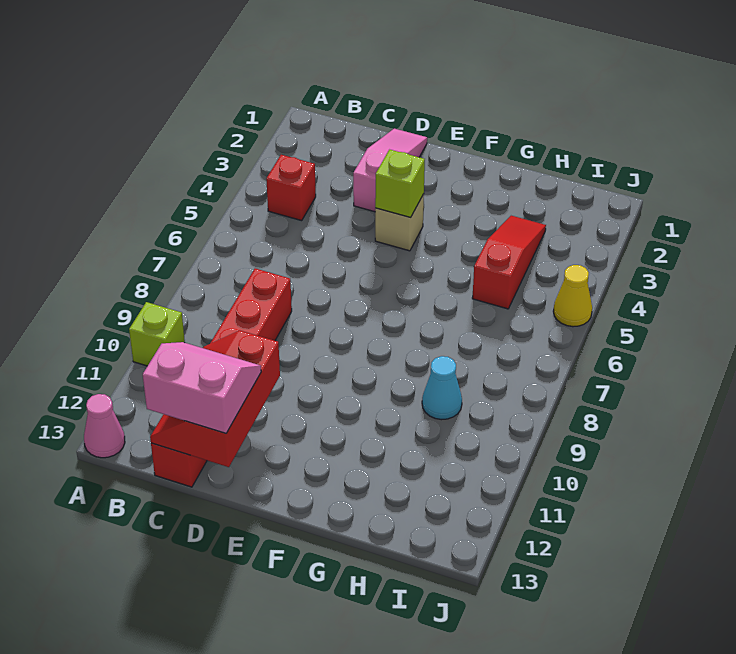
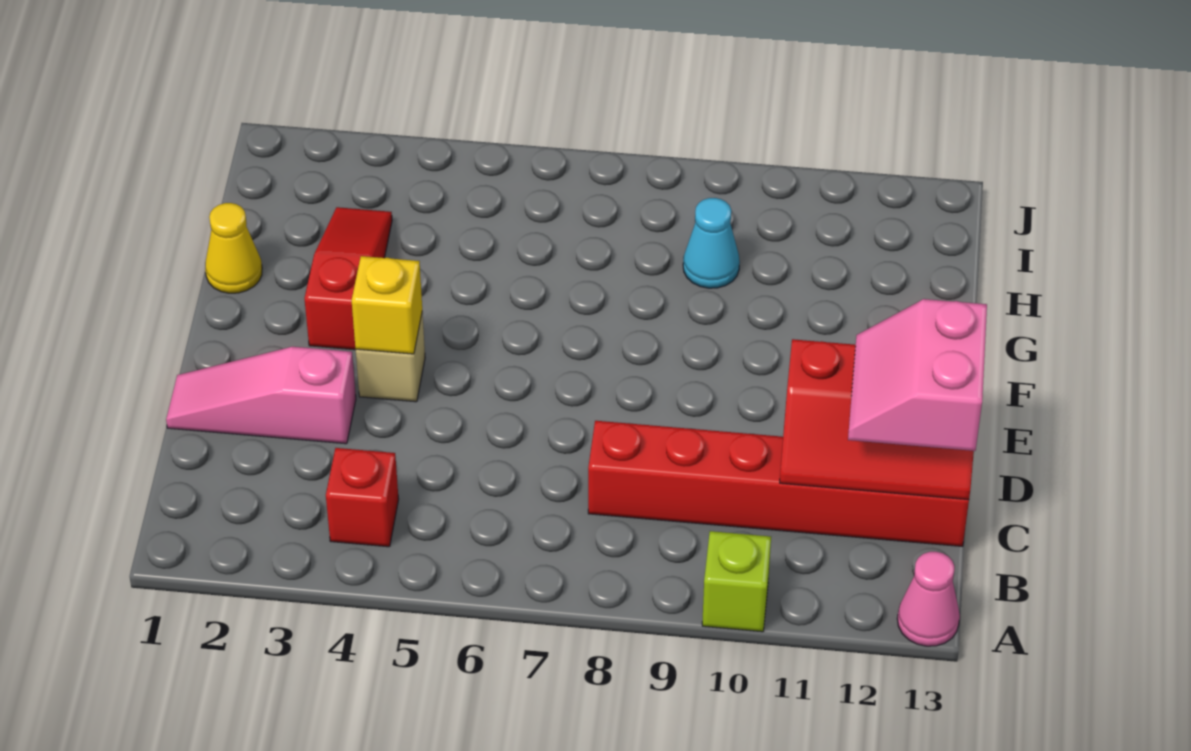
lime 1x1 brick [375,150,425,218] -> yellow 1x1 brick [352,256,422,354]
red 1x3 slope [472,216,546,309] -> red 1x3 slope turned to [304,207,392,350]
yellow 1x1 cone [553,265,592,327] -> yellow 1x1 cone moved to [205,203,262,293]

